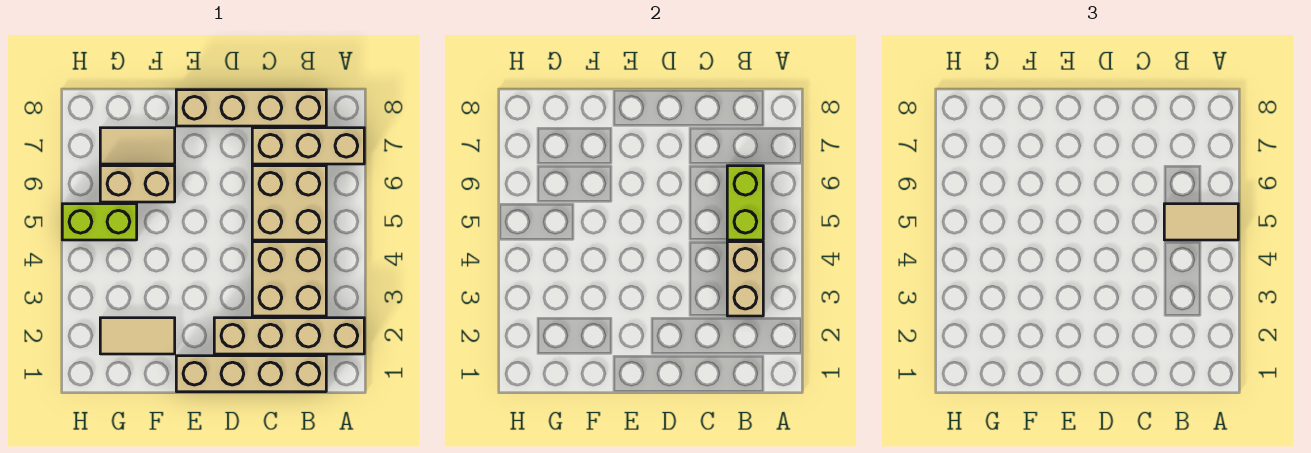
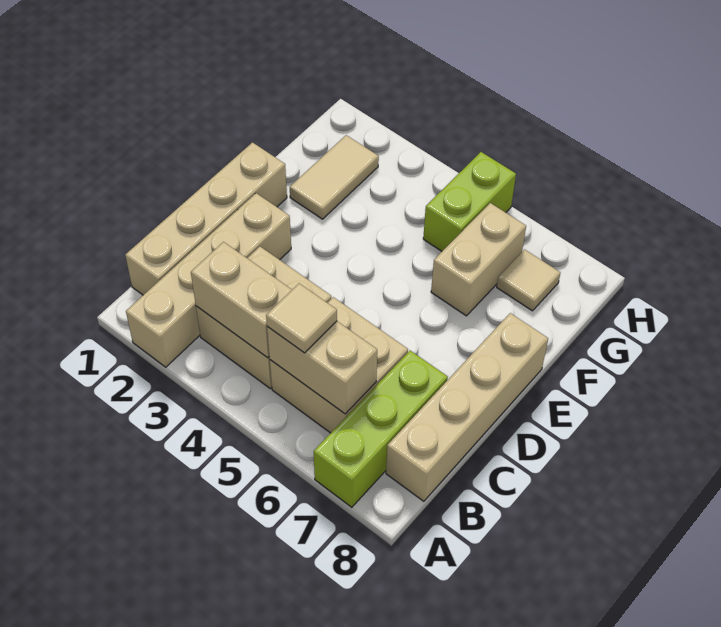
tan 1x2 tile [1164,204,1238,240] -> tan 1x1 tile [266,284,337,353]
tan 1x3 brick [252,128,364,164] -> lime 1x3 brick [314,351,448,507]
lime 1x2 brick [727,166,763,240] -> tan 1x2 brick [267,321,377,414]
tan 1x2 tile [100,128,175,164] -> tan 1x1 tile [497,250,560,311]

